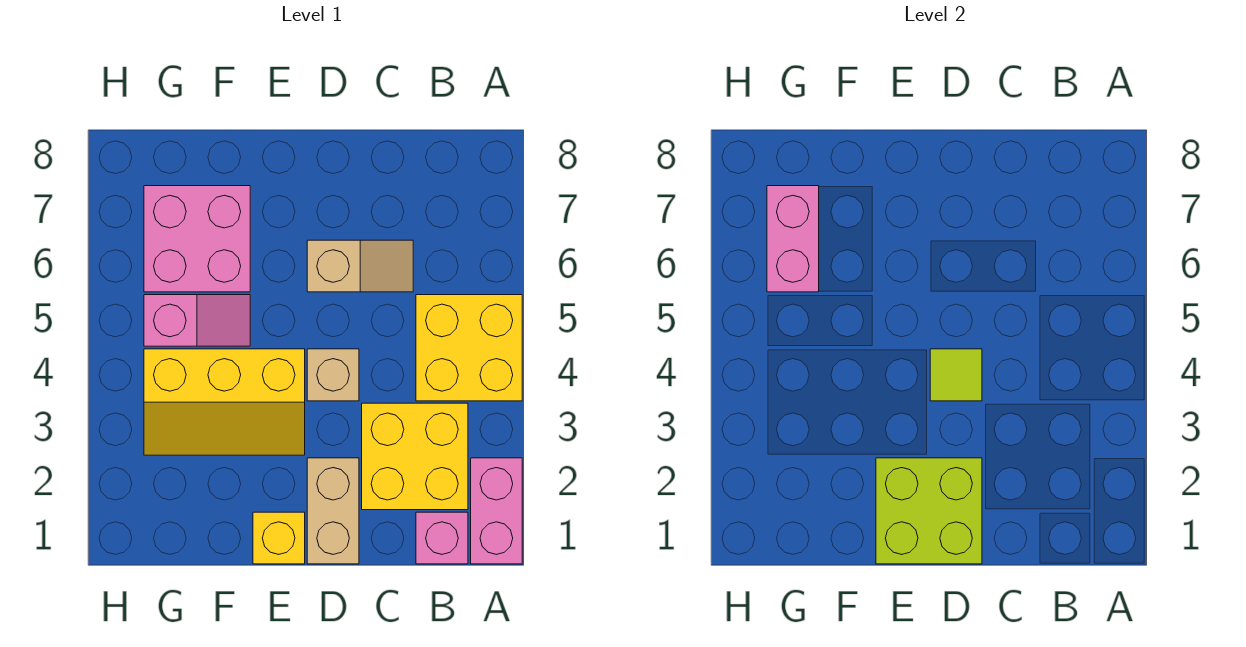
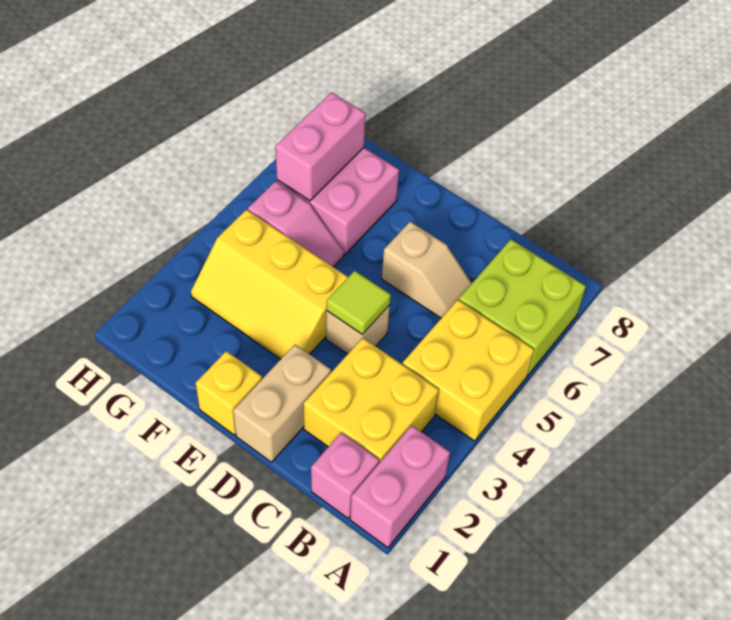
lime 2x2 brick [876,458,982,564] -> lime 2x2 brick moved to [459,239,586,375]

